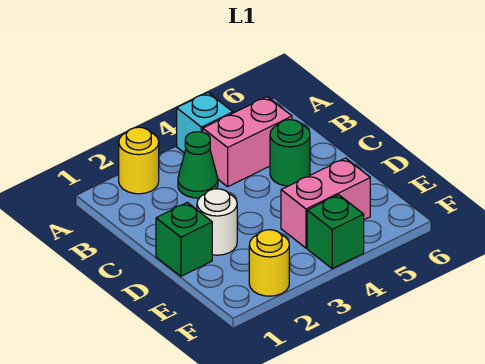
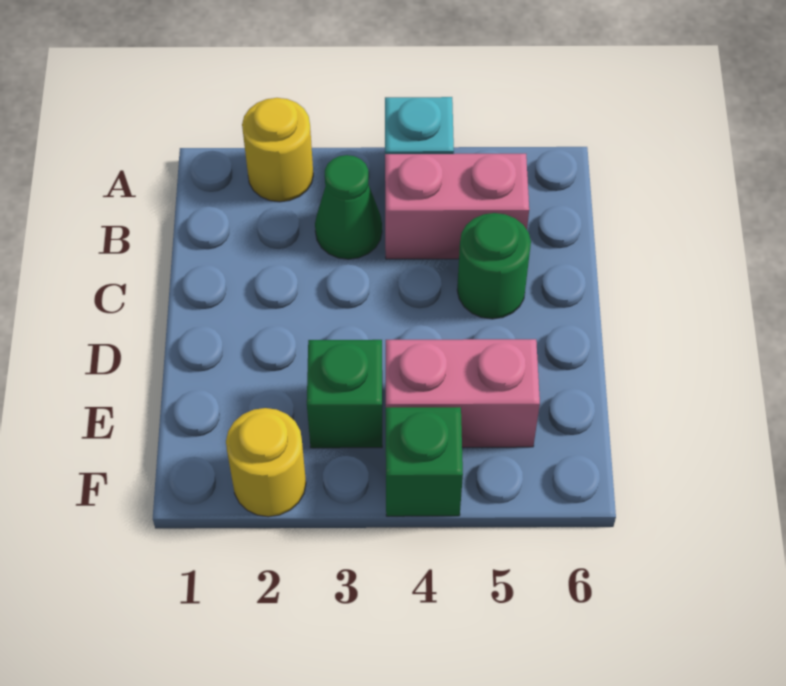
green 1x1 brick [156,202,212,276] -> green 1x1 brick moved to [307,340,382,448]
white 1x1 round brick [197,189,237,255] -> none

